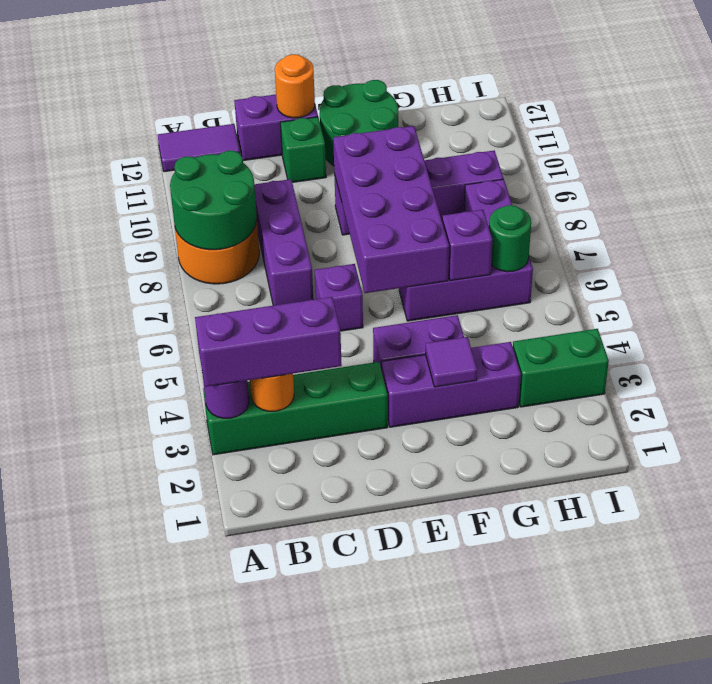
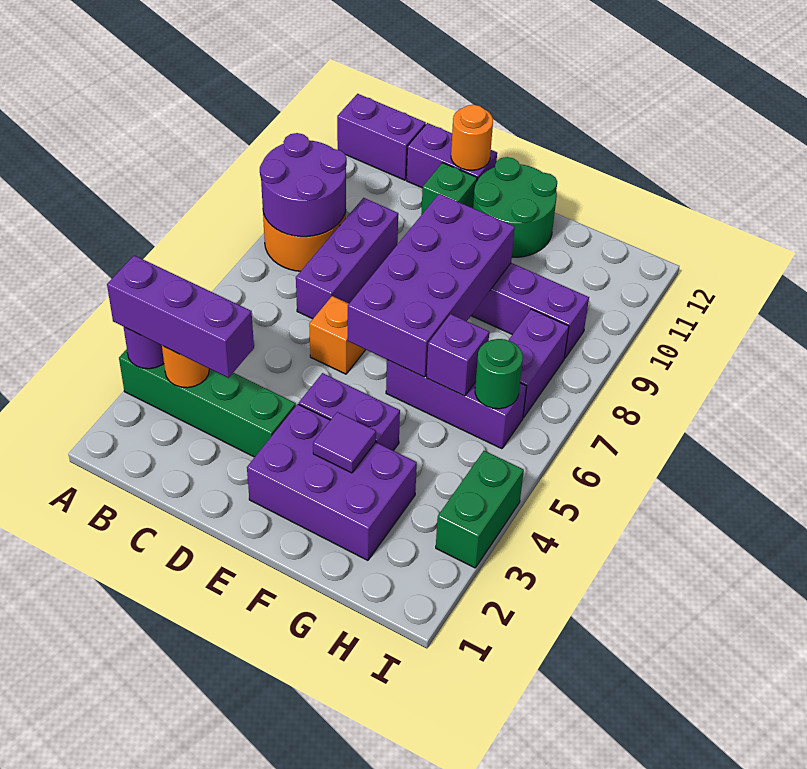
green 2x2 round brick [170,151,257,250] -> purple 2x2 round brick [260,133,347,237]
purple 1x2 tile [158,124,240,172] -> purple 1x2 brick [337,94,426,180]
purple 1x1 brick [314,264,363,331] -> orange 1x1 brick [309,296,366,374]
purple 1x3 brick [381,342,521,427] -> purple 2x3 brick [247,404,417,560]
green 1x2 brick [513,329,609,407] -> green 1x2 brick turned to [436,451,524,568]

